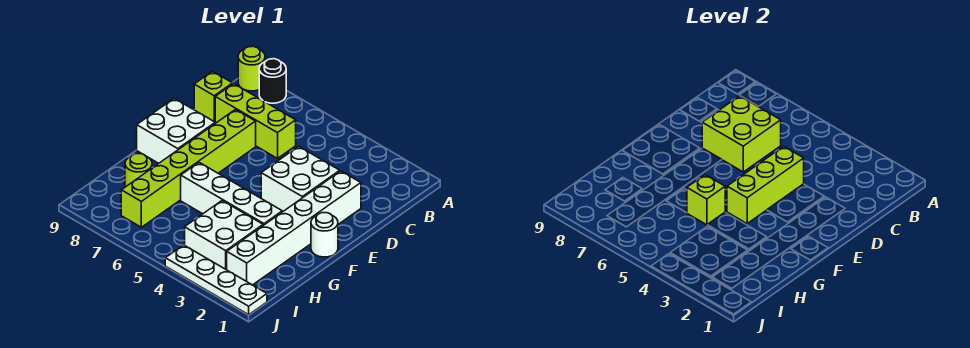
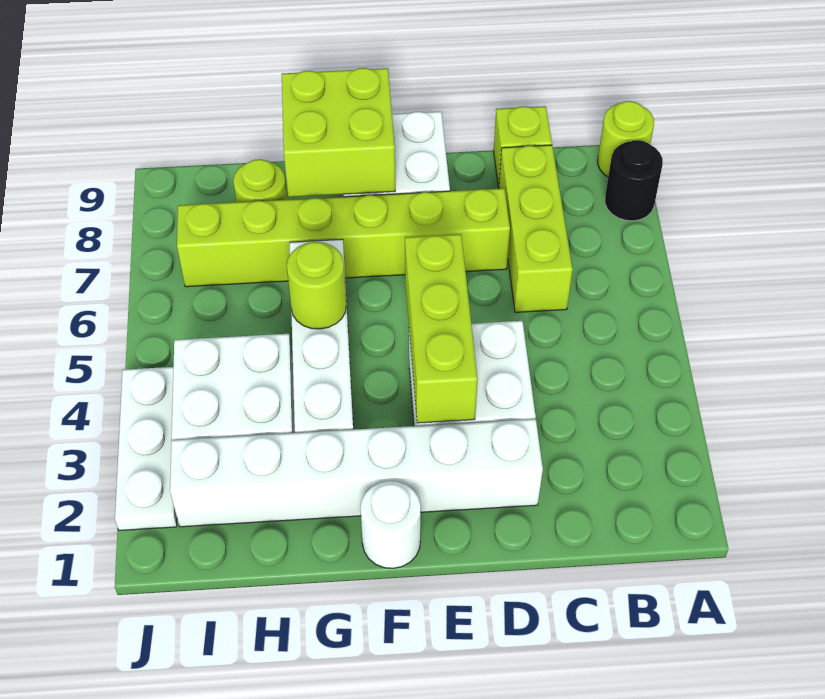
lime 2x2 brick [702,96,781,172] -> lime 2x2 brick moved to [282,68,395,197]
lime 1x3 brick [727,146,804,224] -> lime 1x3 brick turned to [405,234,478,423]
lime 1x1 brick [687,175,725,225] -> lime 1x1 round brick [287,242,346,329]
white 1x4 plate [165,245,267,315] -> white 1x3 plate [115,367,177,530]

